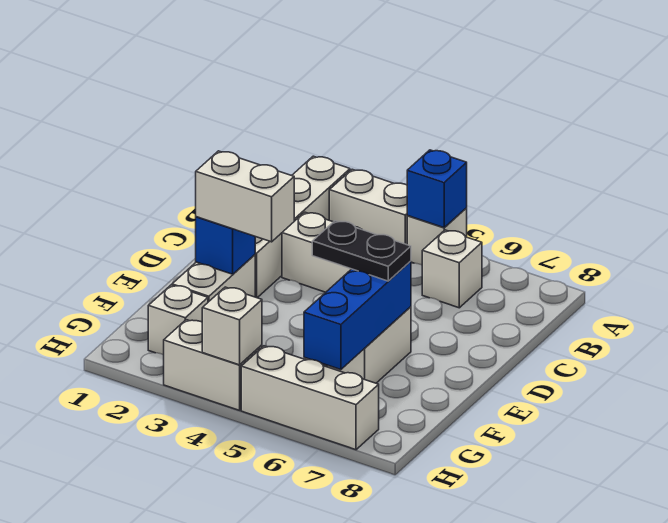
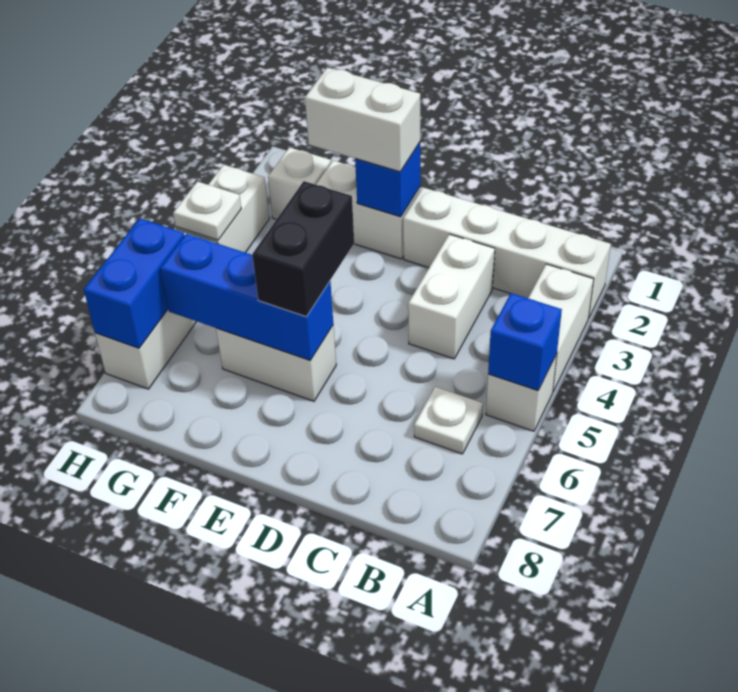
white 1x1 brick [422,230,482,308] -> white 1x1 plate [414,387,483,454]
white 1x2 brick [196,151,294,242] -> white 1x2 brick turned to [305,67,420,172]
black 1x2 plate [312,221,411,281] -> black 1x2 brick [252,181,354,316]
white 1x1 brick [202,287,262,365] -> white 1x1 plate [173,181,241,240]
none -> blue 1x2 brick [84,218,185,348]

